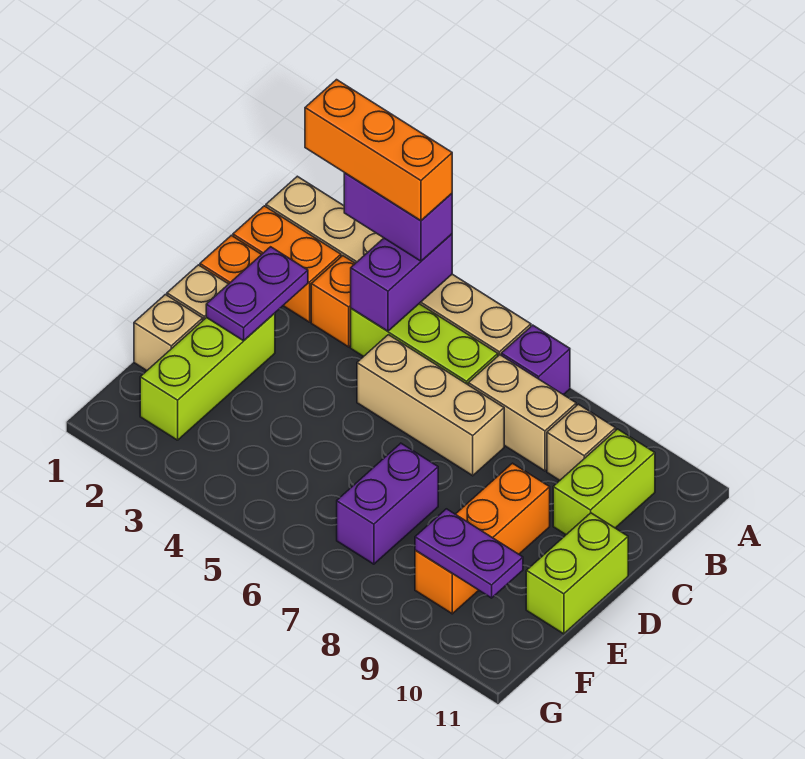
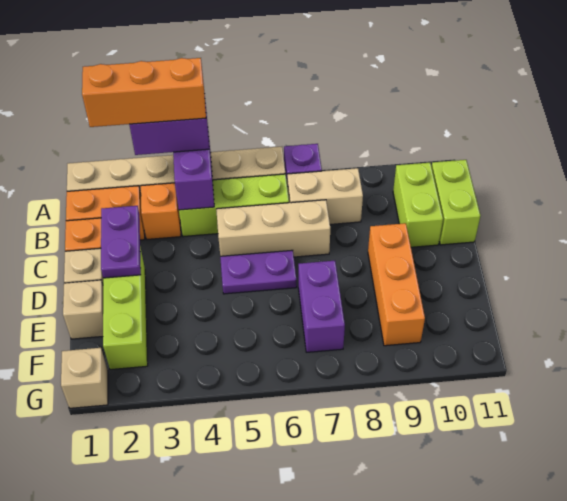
tan 1x1 brick [547,404,616,480] -> tan 1x1 brick moved to [61,348,108,408]
lime 1x2 brick [526,513,628,634] -> lime 1x2 brick moved to [432,160,480,245]
purple 1x2 plate [415,509,523,598] -> purple 1x2 plate moved to [220,250,297,294]

